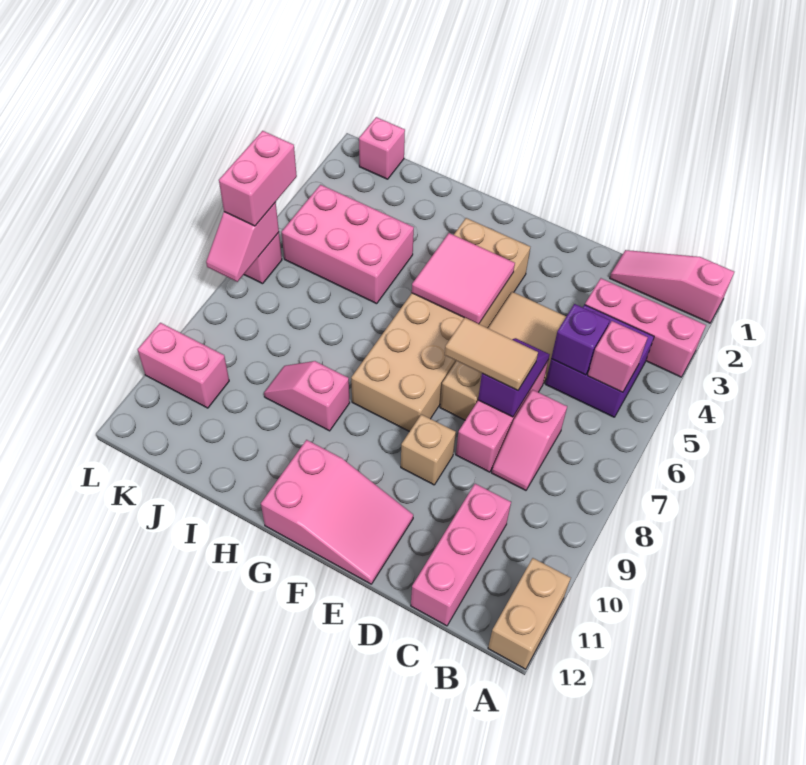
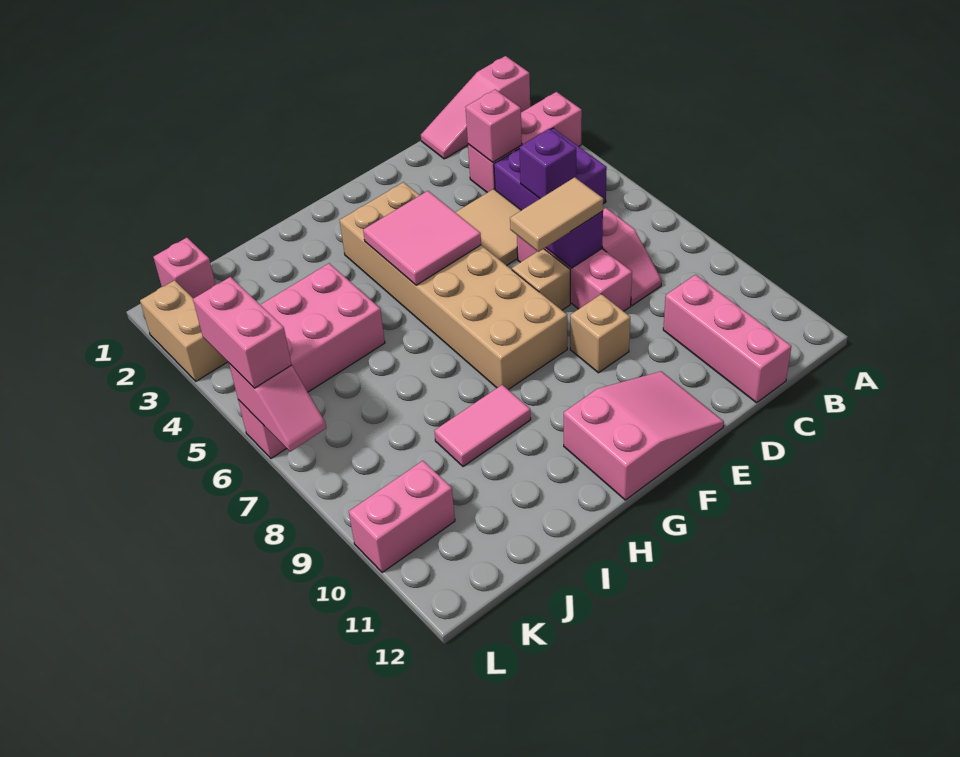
tan 1x2 brick [488,558,571,669] -> tan 1x2 brick moved to [140,280,228,381]
pink 1x1 brick [588,321,648,392] -> pink 1x1 brick moved to [466,89,522,162]
pink 1x2 slope [264,361,350,431] -> pink 1x2 tile [434,385,531,467]

